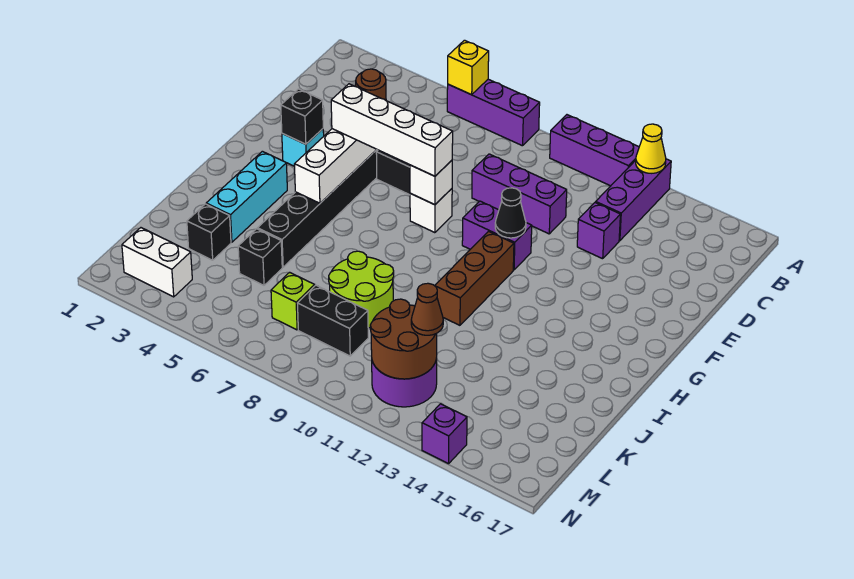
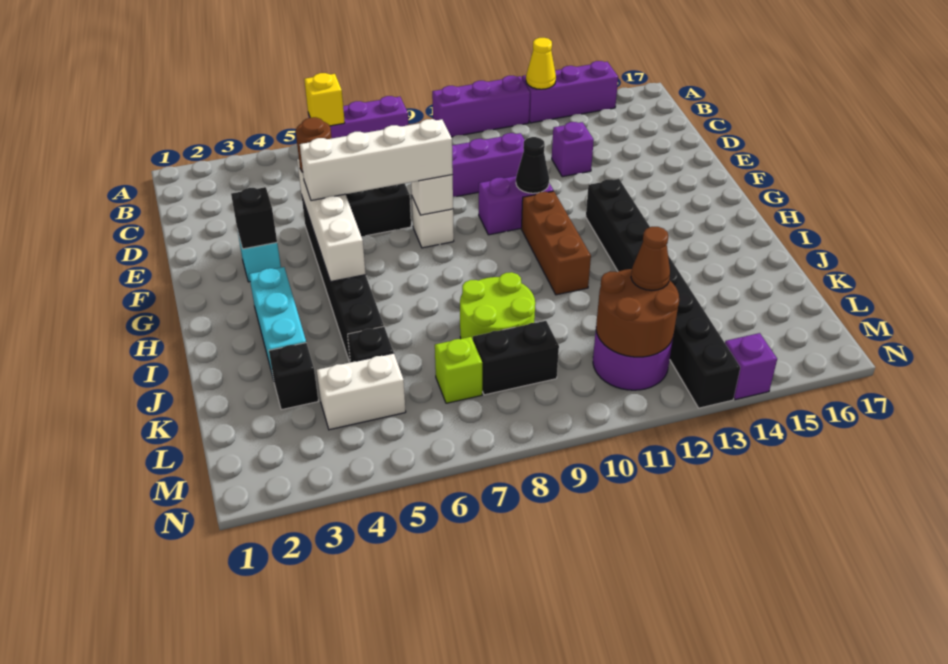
purple 1x3 brick [596,159,671,241] -> purple 1x3 brick turned to [522,61,618,123]
none -> black 1x8 brick [586,179,740,408]
white 1x2 brick [122,228,192,297] -> white 1x2 brick moved to [317,353,406,430]

